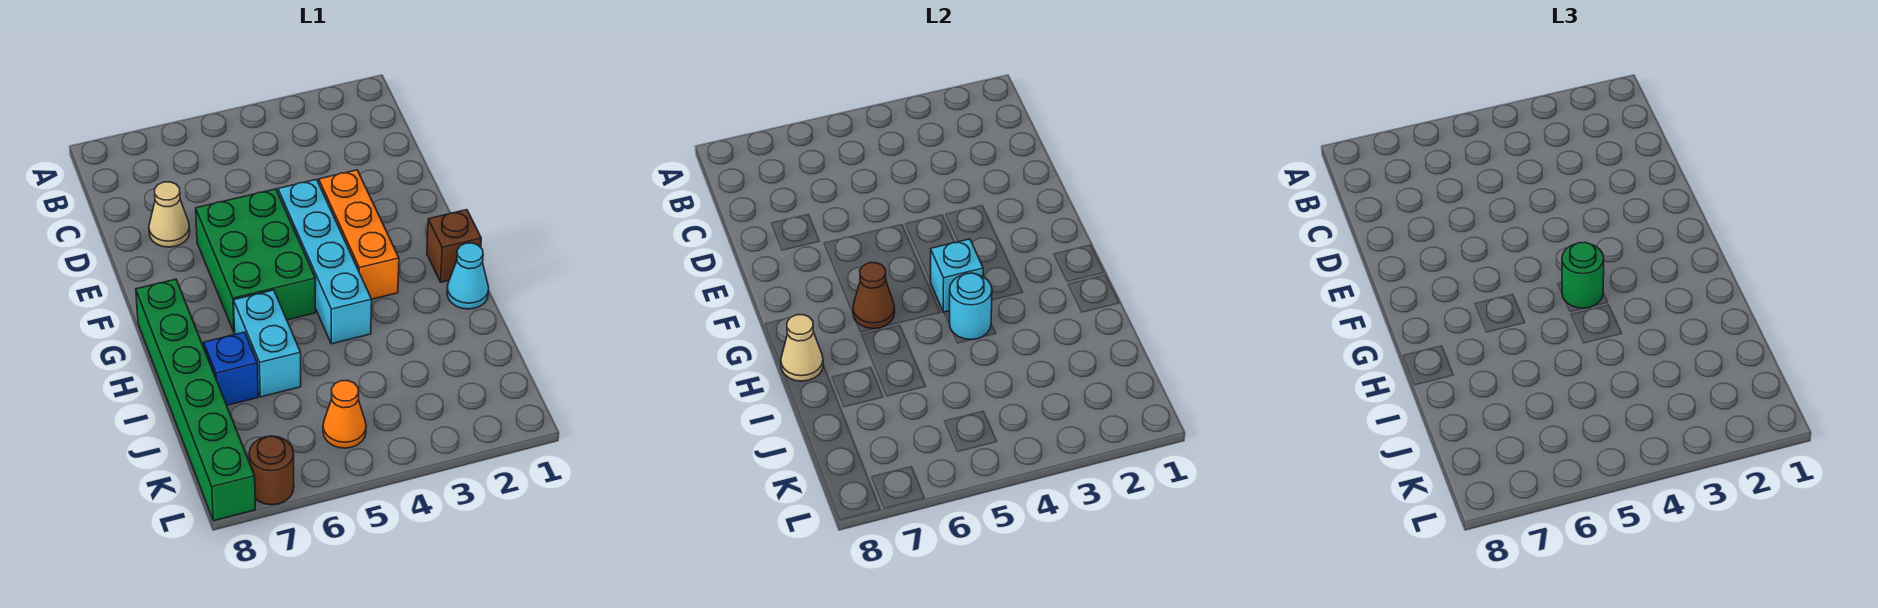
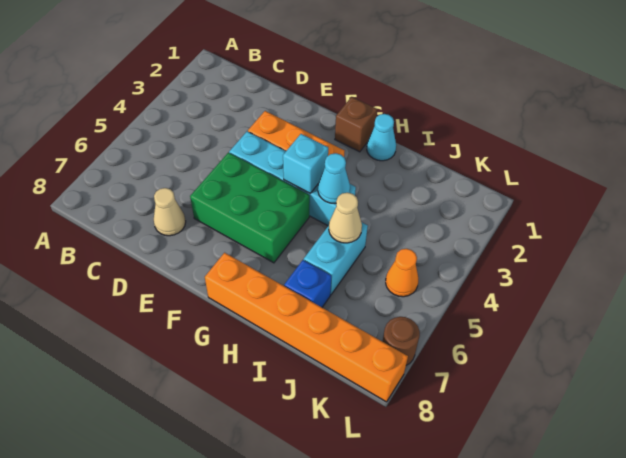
green 1x1 round brick [1562,242,1604,308] -> none
brown 1x1 cone [853,263,895,329] -> none
green 1x6 brick [136,279,255,521] -> orange 1x6 brick [205,253,408,402]
cyan 1x1 round brick [950,273,992,340] -> cyan 1x1 cone [318,153,350,203]
cyan 1x2 brick [234,290,301,397] -> cyan 1x2 brick turned to [304,222,368,295]
tan 1x1 cone [781,315,823,381] -> tan 1x1 cone moved to [329,193,362,243]

